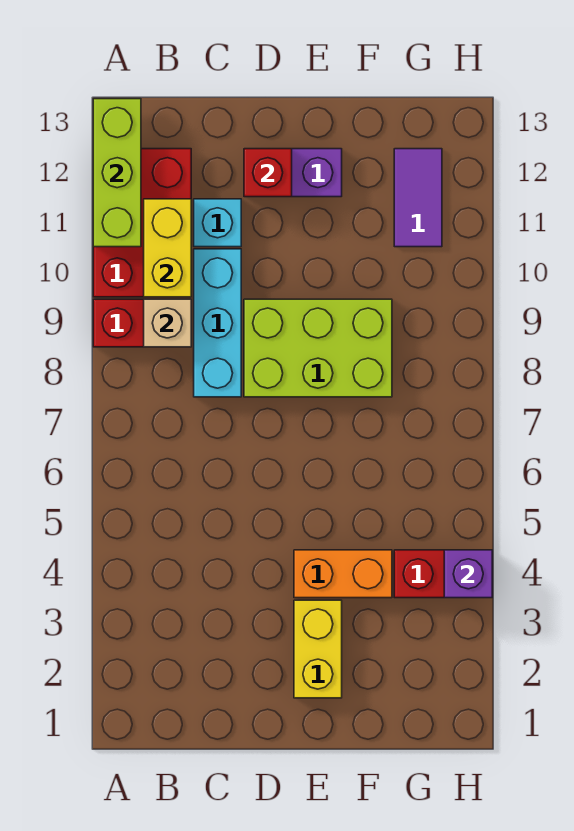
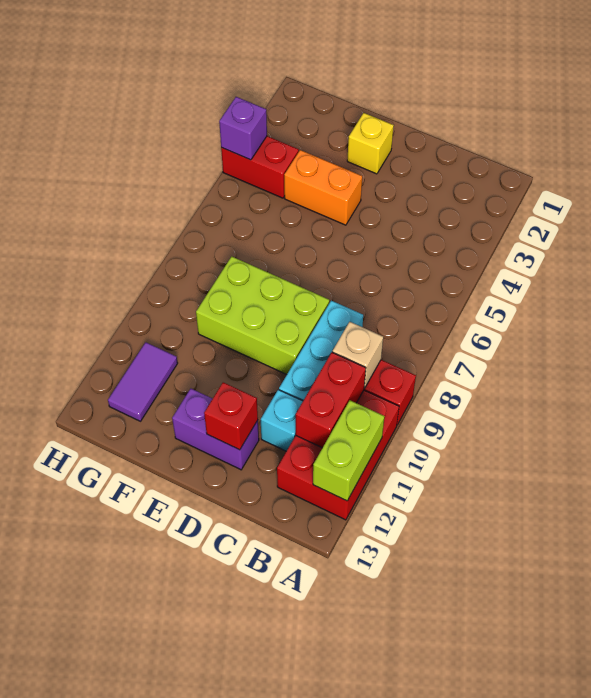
lime 1x3 brick [93,99,141,247] -> lime 1x2 brick [313,400,385,501]
yellow 1x2 brick [144,199,191,297] -> red 1x2 brick [296,352,366,448]
yellow 1x2 brick [294,600,342,698] -> yellow 1x1 brick [347,113,394,174]

